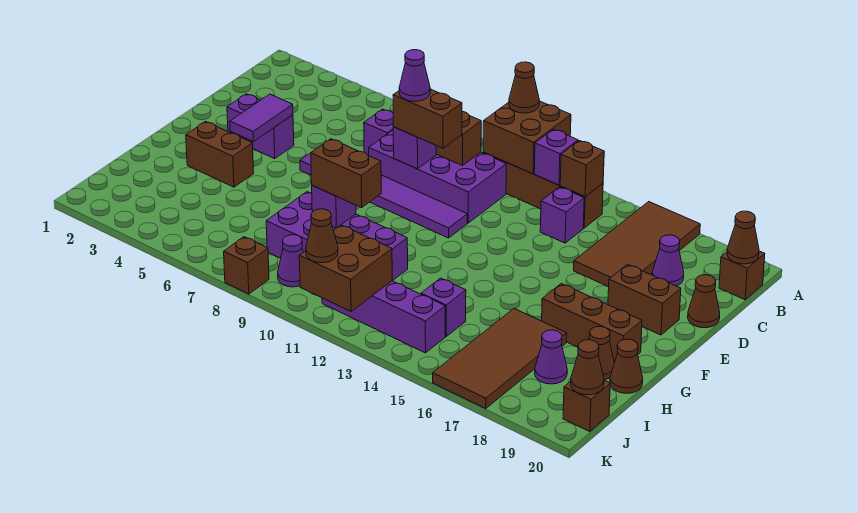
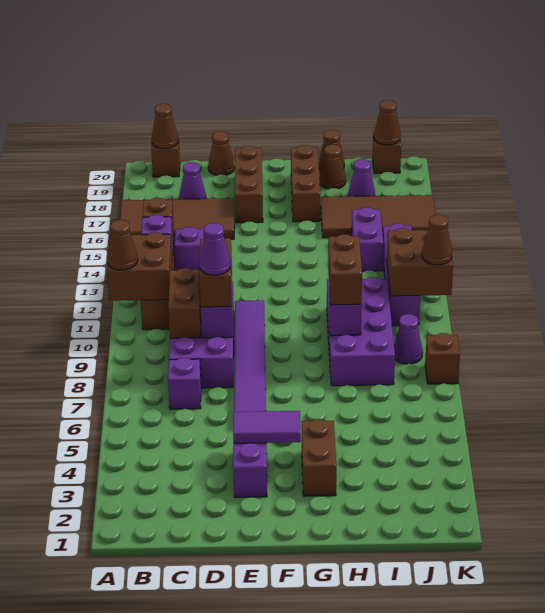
brown 1x2 brick [608,264,681,335] -> brown 1x3 brick [235,146,263,223]
purple 1x1 brick [421,278,466,337] -> purple 1x2 brick [352,207,383,271]

